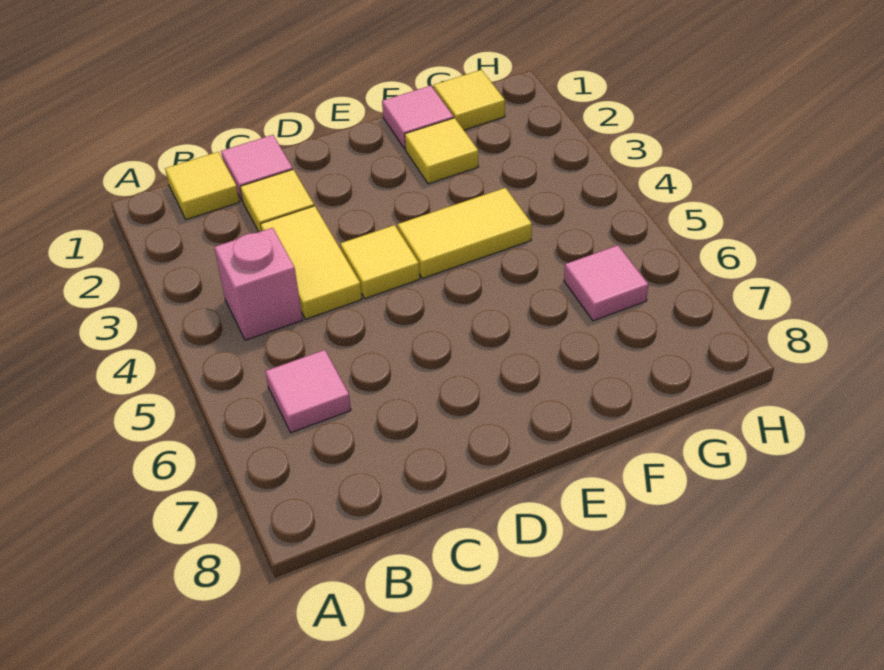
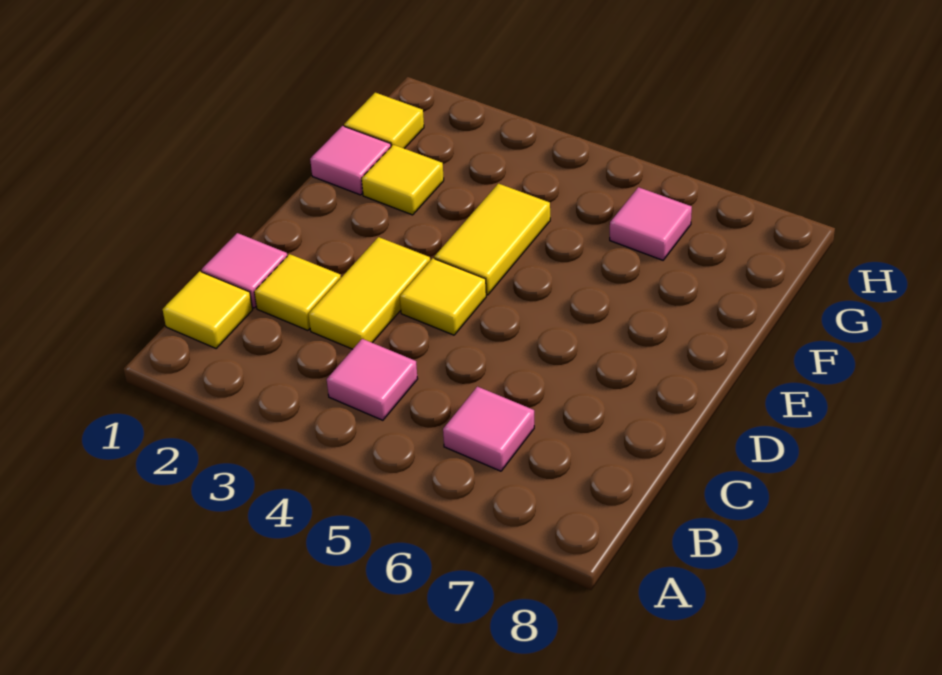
pink 1x1 brick [214,228,303,340] -> pink 1x1 tile [327,339,418,420]
yellow 1x2 tile [261,206,362,319] -> yellow 1x2 tile turned to [308,237,430,349]

